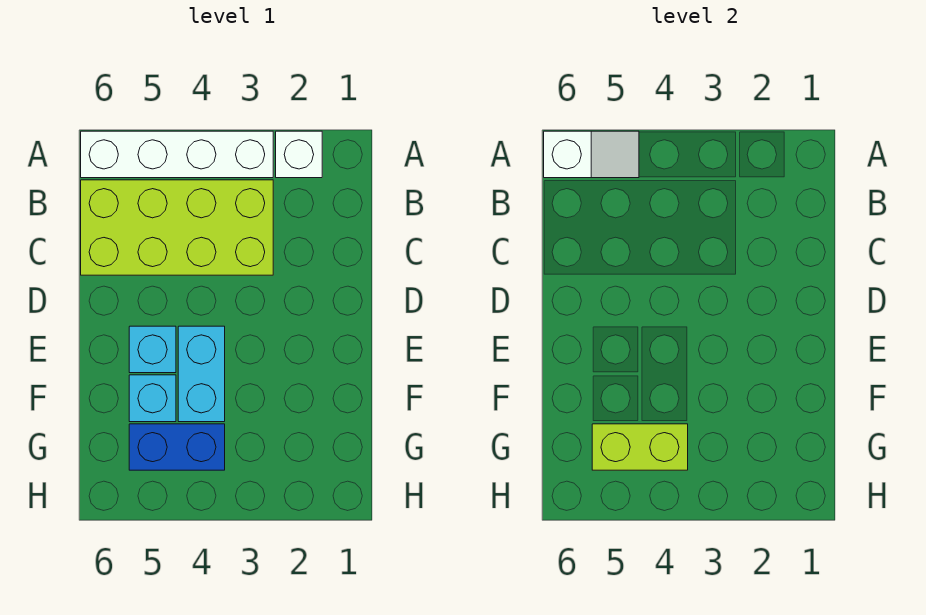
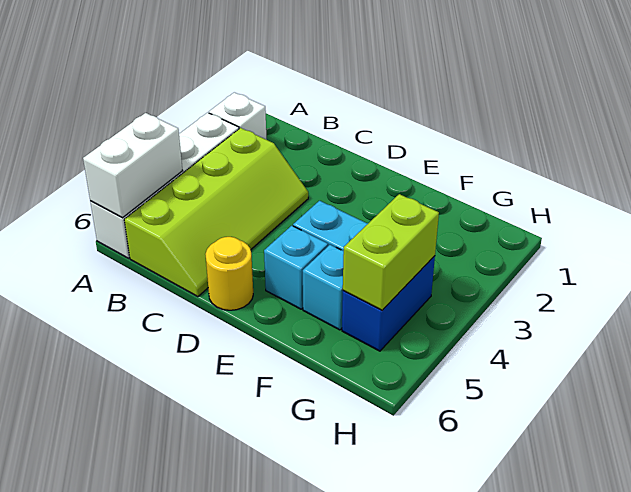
white 1x2 slope [544,131,639,178] -> white 1x2 brick [83,113,183,218]
lime 2x4 brick [81,180,273,275] -> lime 2x4 slope [124,128,308,297]
none -> yellow 1x1 round brick [205,237,253,310]

